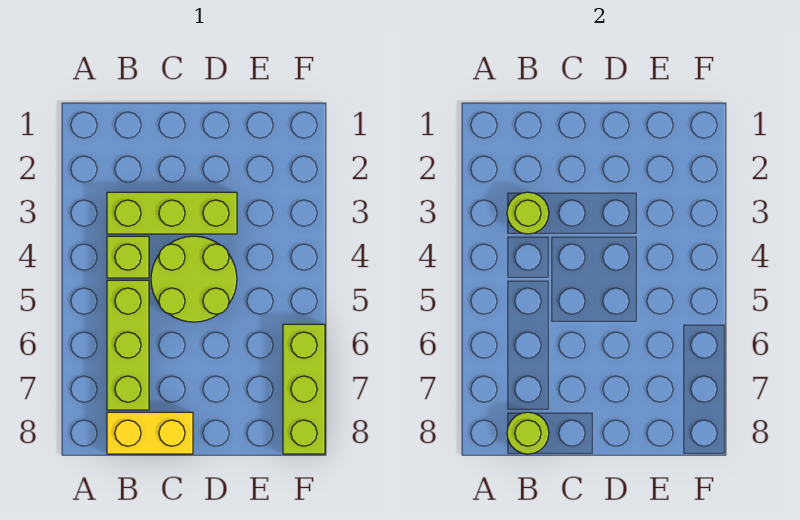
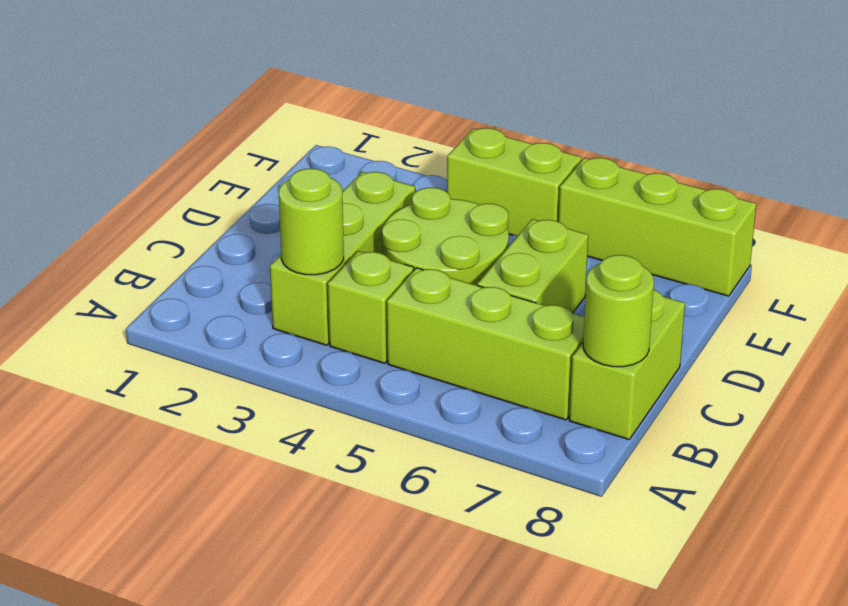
yellow 1x2 brick [107,412,193,454] -> lime 1x2 brick [569,290,685,439]
none -> lime 1x2 brick [477,219,588,313]
none -> lime 1x2 brick [447,128,582,235]

